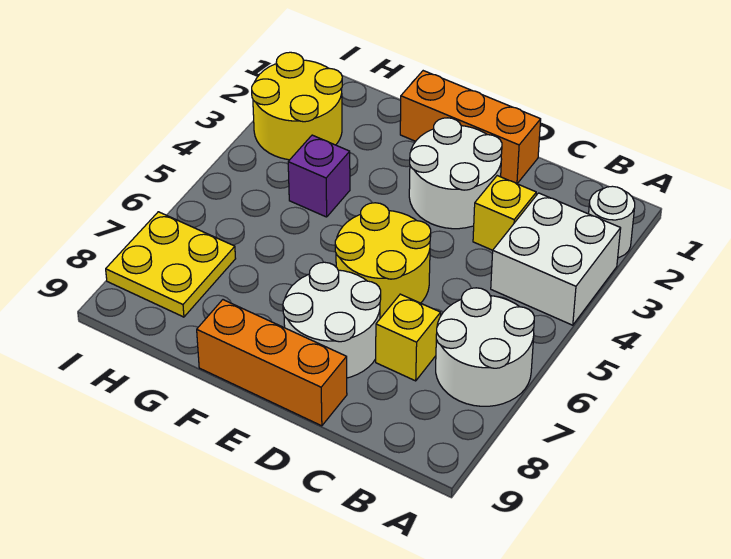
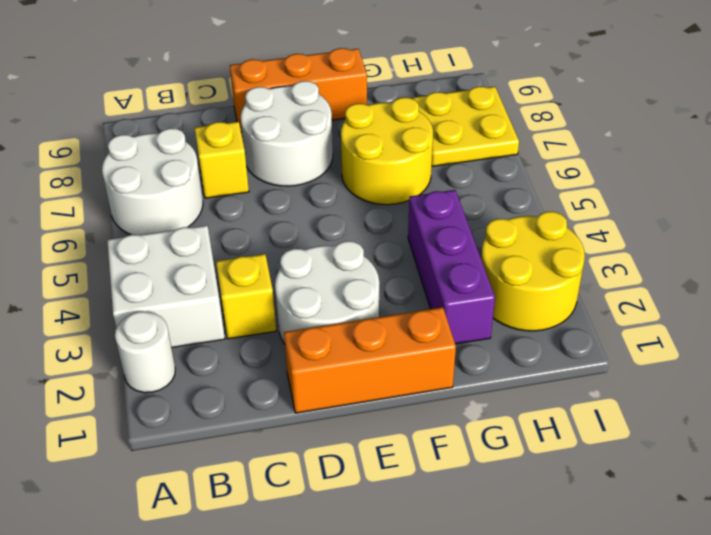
yellow 2x2 round brick [335,203,431,317] -> yellow 2x2 round brick moved to [341,98,433,205]
purple 1x1 brick [288,135,350,217] -> purple 1x3 brick [408,190,495,344]

